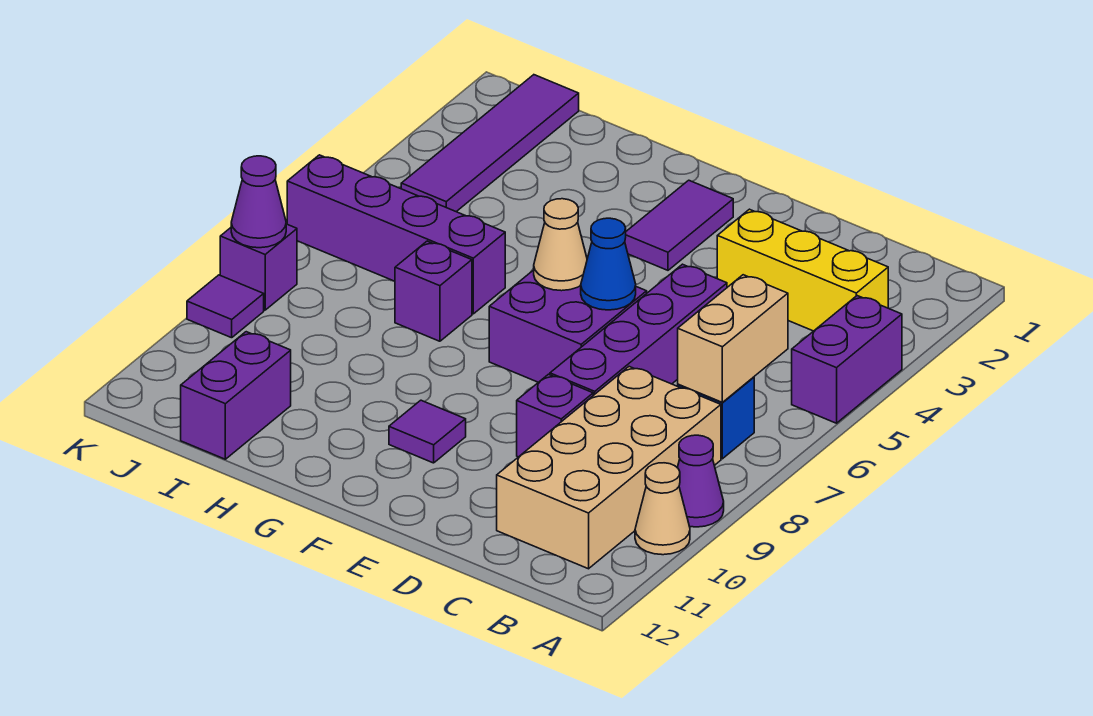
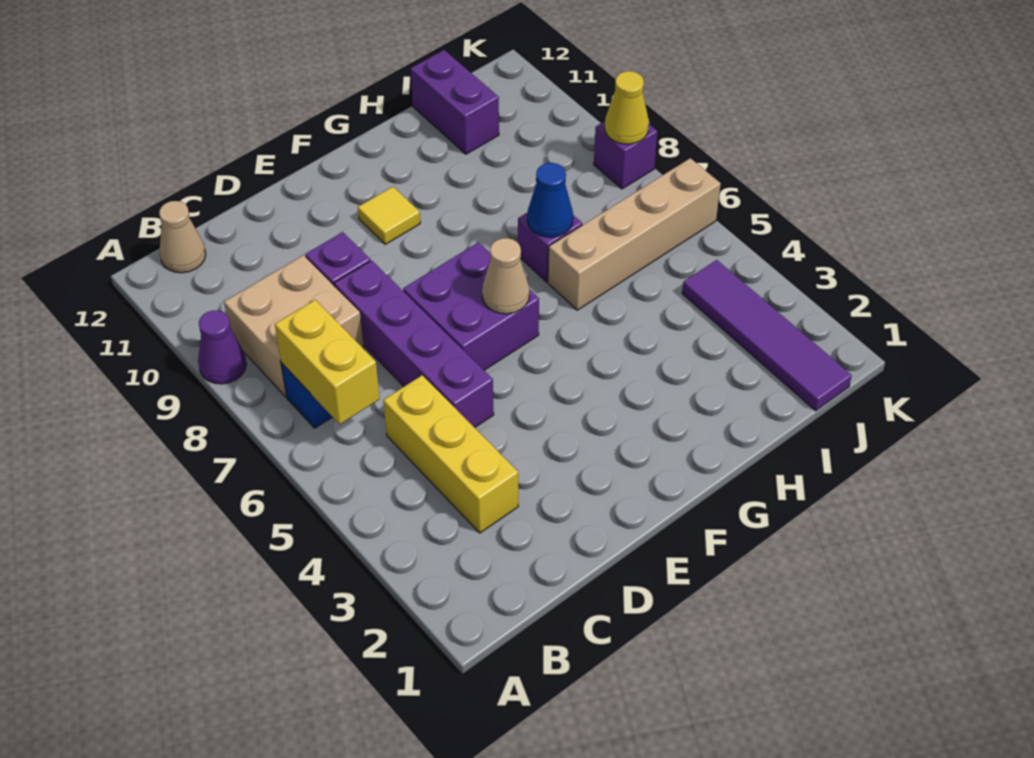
purple 1x2 brick [792,296,902,423] -> none
tan 1x1 cone [635,463,690,555] -> tan 1x1 cone moved to [159,201,206,273]
yellow 1x3 brick [717,209,888,331] -> yellow 1x3 brick turned to [383,375,518,533]
tan 1x2 brick [678,275,788,402] -> yellow 1x2 brick [275,300,380,424]
tan 2x4 brick [497,367,721,569] -> tan 2x2 brick [224,255,364,397]
blue 1x1 cone [581,218,636,310] -> blue 1x1 cone moved to [527,163,573,237]
purple 1x2 tile [625,180,733,270] -> none
purple 1x1 tile [389,400,466,463] -> yellow 1x1 tile [358,187,420,244]
purple 1x4 brick [287,155,505,314] -> tan 1x4 brick [548,158,721,310]
purple 1x1 cone [231,156,286,248] -> yellow 1x1 cone [605,71,649,144]
purple 1x1 tile [187,275,264,338] -> none

